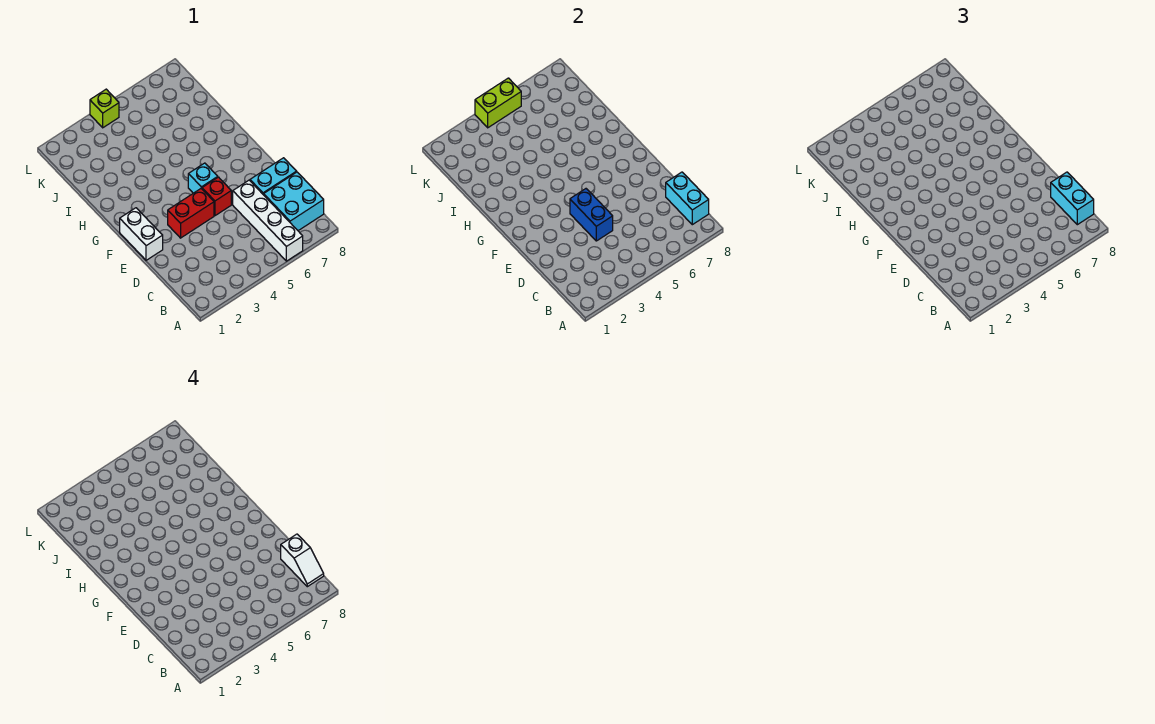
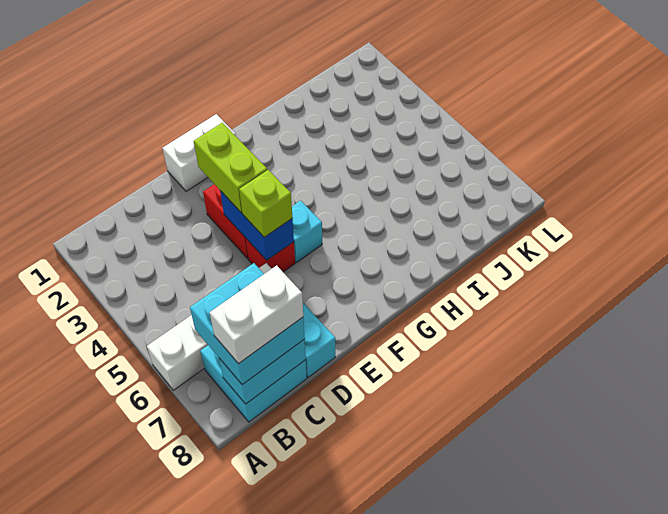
cyan 1x2 brick [1051,172,1094,225] -> cyan 2x2 brick [190,263,305,385]
white 1x2 slope [281,534,324,587] -> white 1x2 brick [210,266,303,364]
blue 1x2 brick [570,189,613,241] -> blue 1x2 brick turned to [220,191,294,260]
lime 1x1 brick [90,89,119,128] -> lime 1x1 brick moved to [239,170,292,237]
lime 1x2 brick [475,78,521,128] -> lime 1x2 brick moved to [194,123,267,213]

